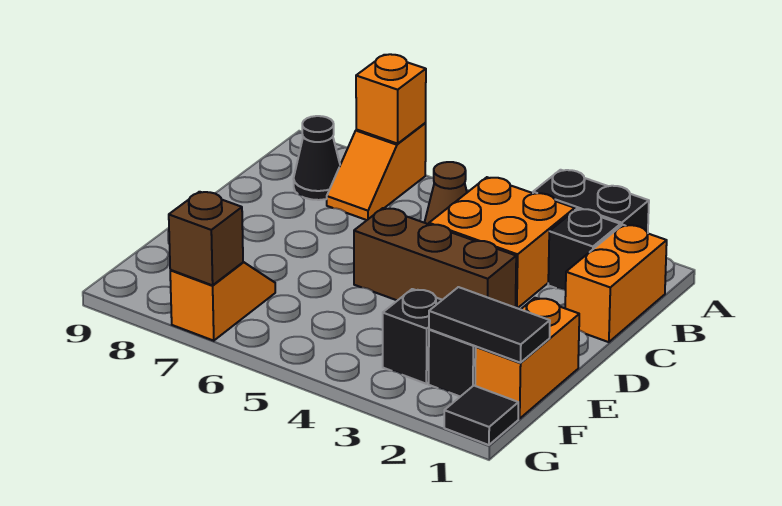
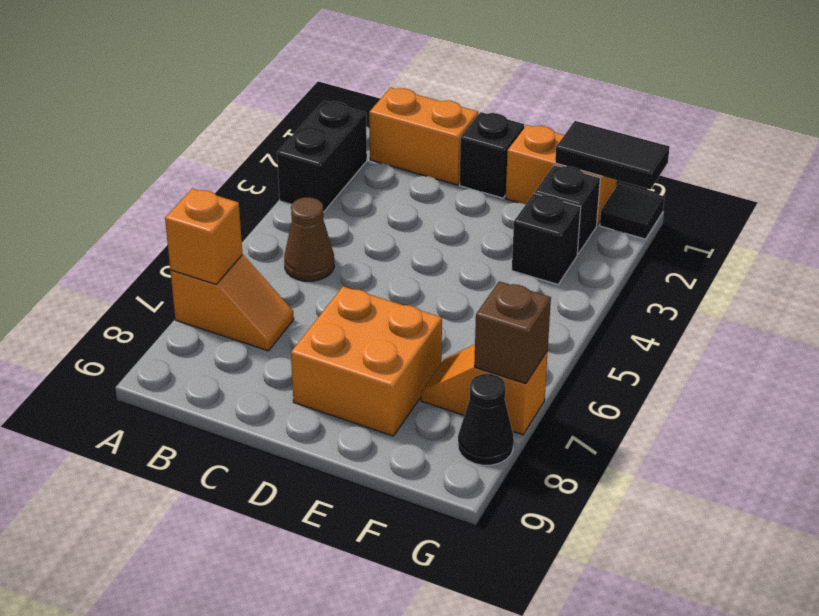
black 1x1 brick [548,209,620,290] -> black 1x1 brick moved to [460,112,524,198]
orange 2x2 brick [429,177,575,308] -> orange 2x2 brick moved to [291,286,442,436]
black 1x1 cone [294,116,340,200] -> black 1x1 cone moved to [458,374,514,465]
brown 1x3 brick [354,208,516,307] -> none
black 1x2 tile [429,287,550,363] -> black 1x2 tile turned to [555,121,670,190]

